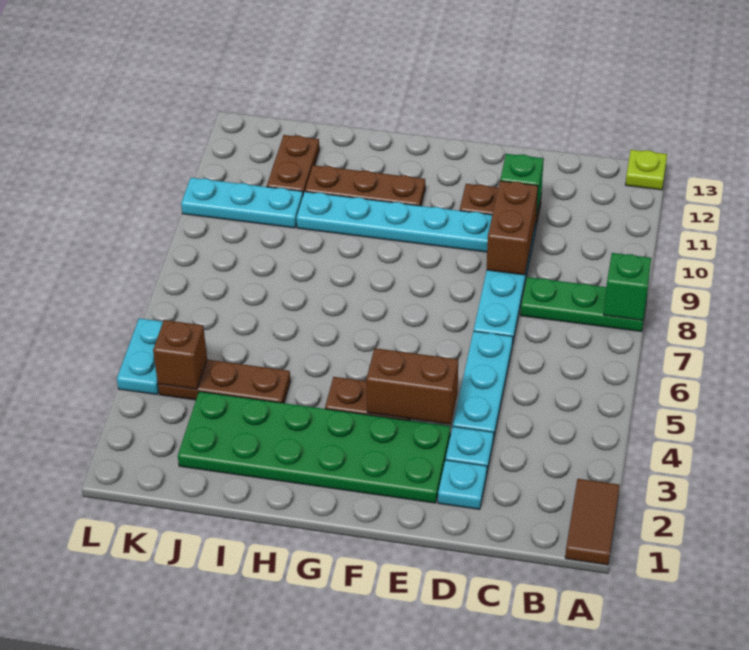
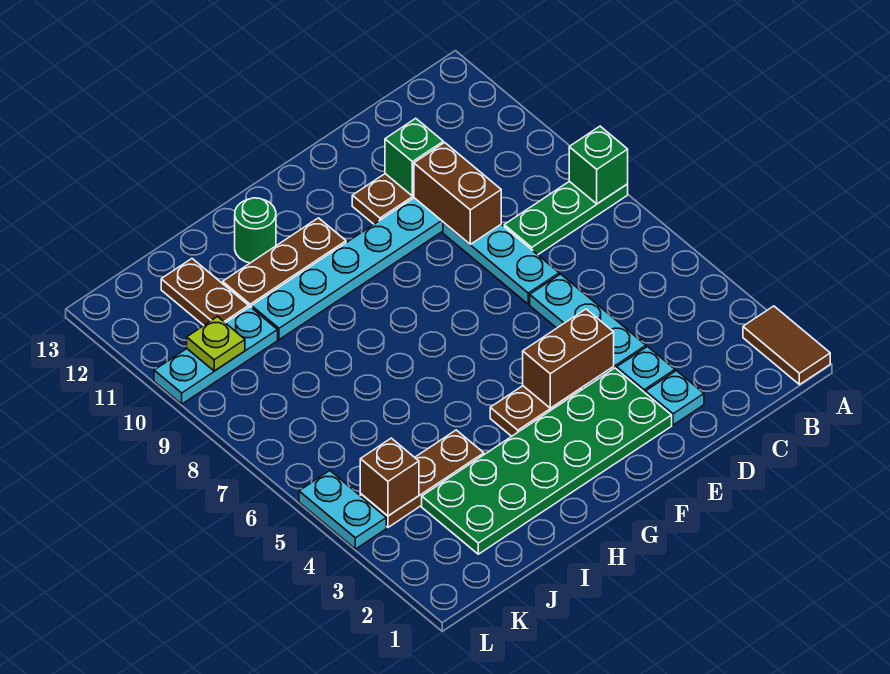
lime 1x1 plate [626,150,667,190] -> lime 1x1 plate moved to [187,317,245,371]
none -> green 1x1 round brick [235,198,276,263]

